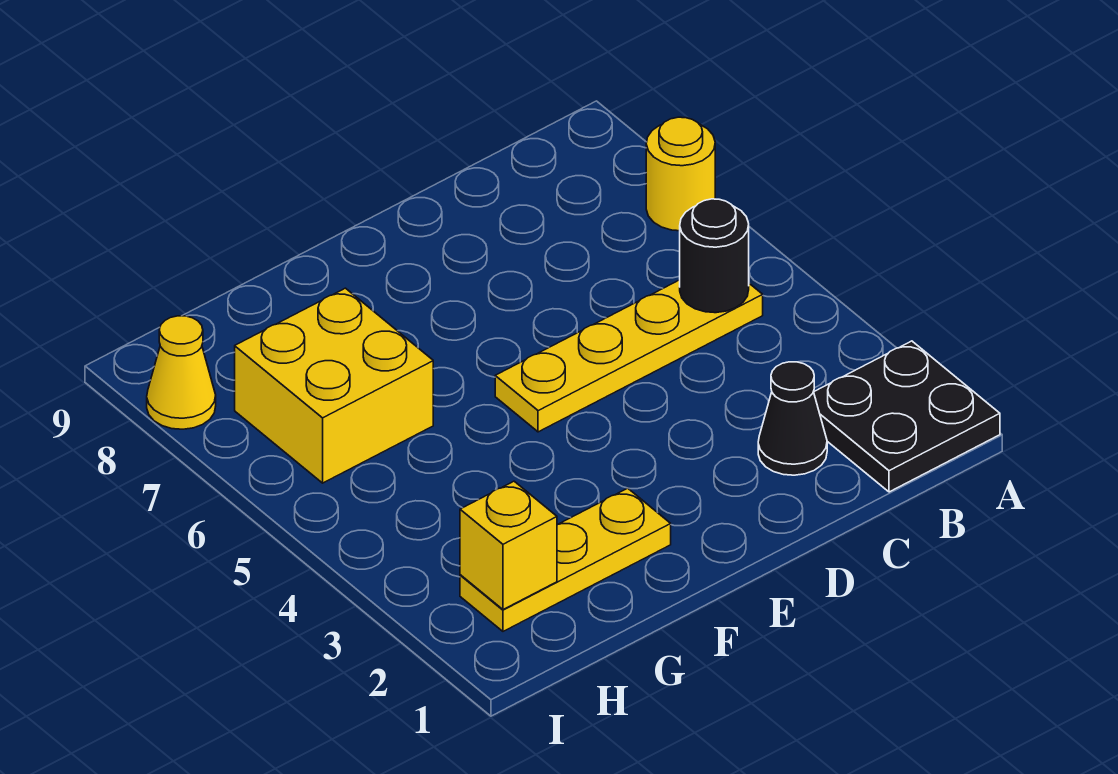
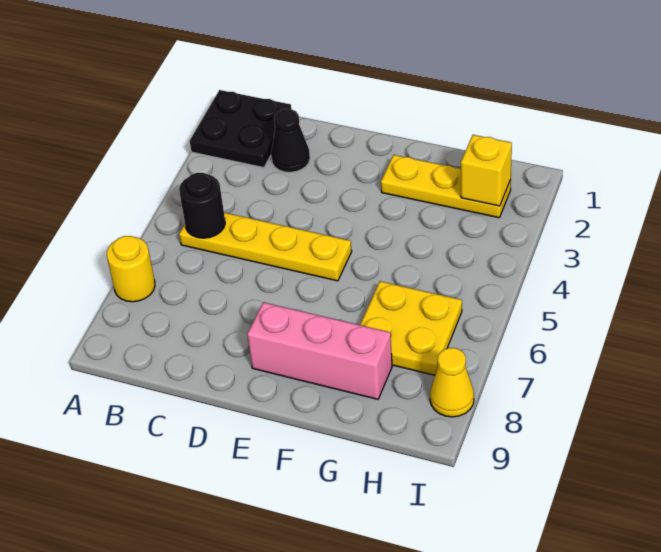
none -> pink 1x3 brick [247,302,392,399]
yellow 2x2 brick [235,288,433,483] -> yellow 2x2 plate [360,281,462,375]

